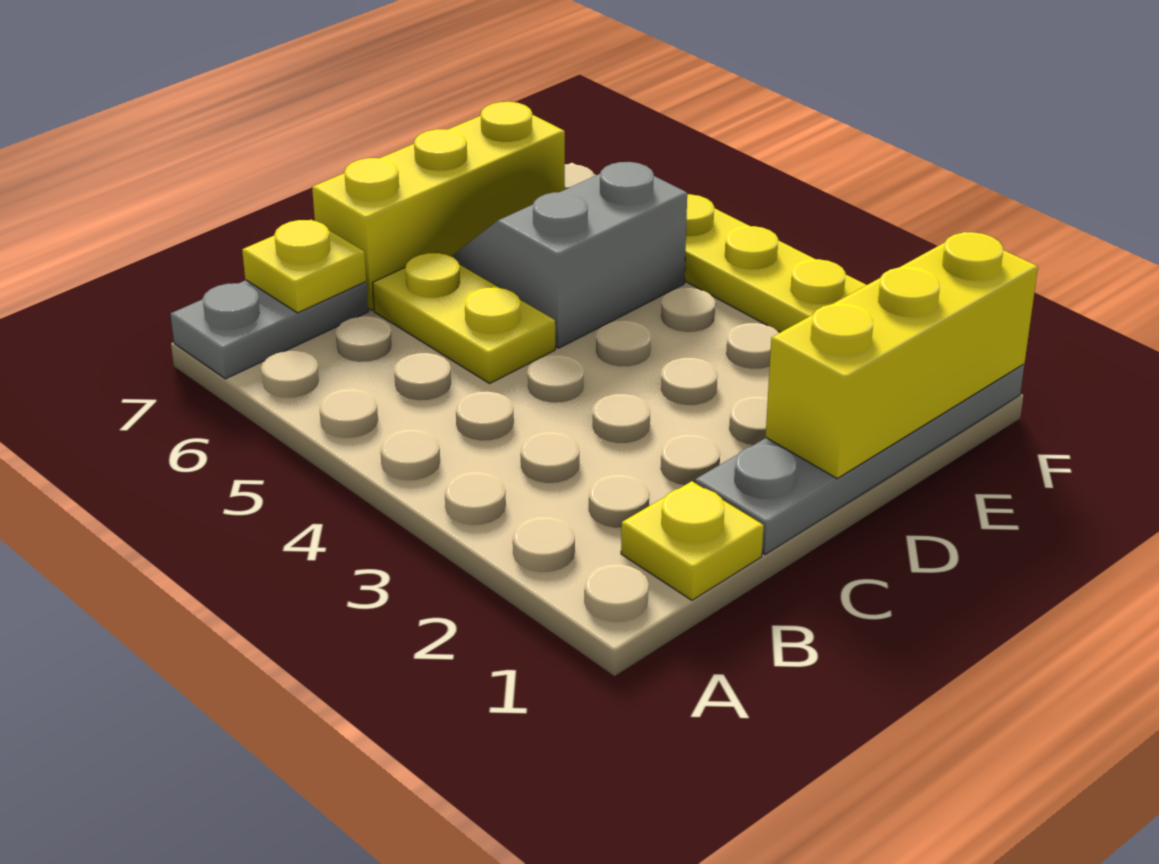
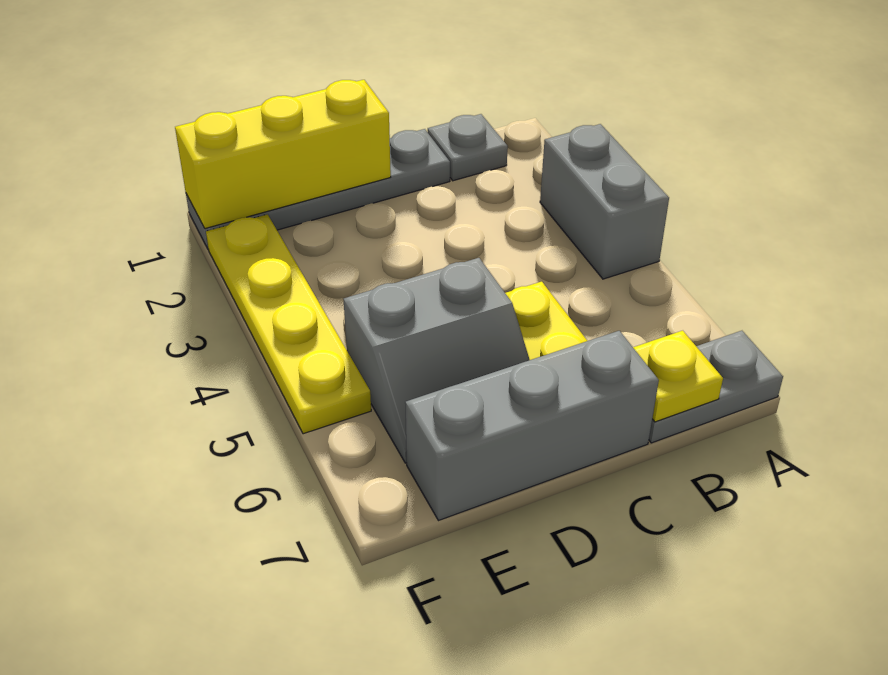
none -> grey 1x2 brick [540,124,669,279]
yellow 1x1 plate [621,481,764,600] -> grey 1x1 plate [428,114,508,181]
yellow 1x3 brick [312,102,565,310] -> grey 1x3 brick [405,331,659,521]

